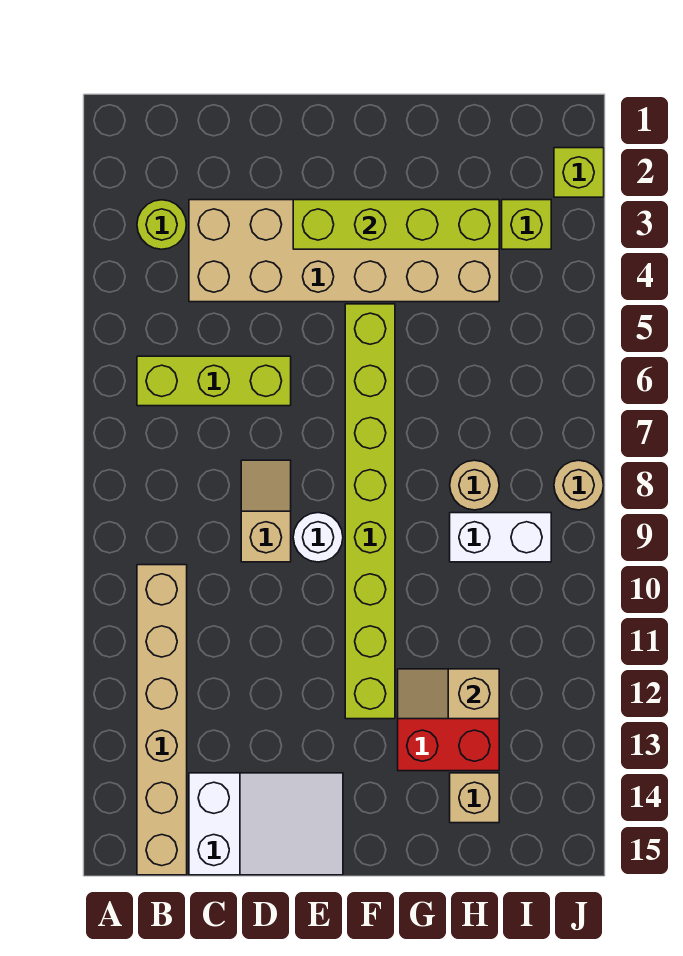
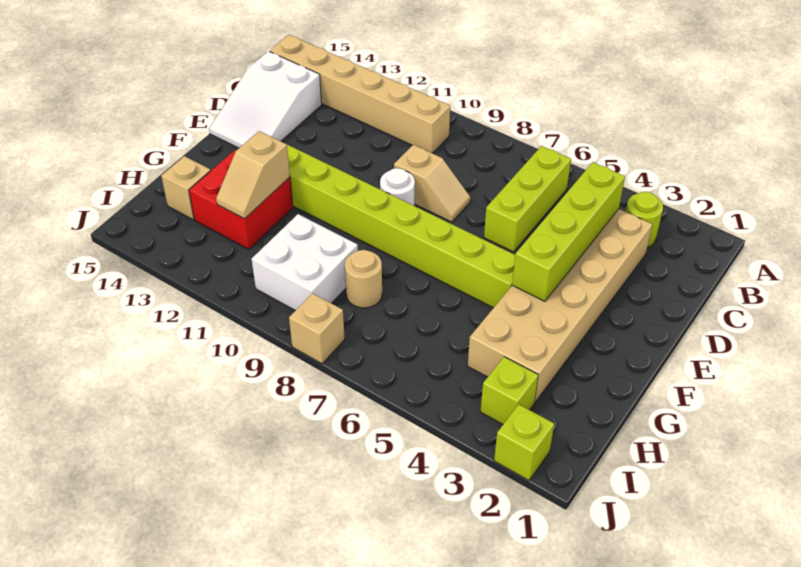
lime 1x4 brick [293,200,499,249] -> lime 1x4 brick moved to [512,162,625,301]
tan 1x2 slope [398,669,499,719] -> tan 1x2 slope turned to [216,131,290,219]
white 1x2 brick [450,513,551,562] -> white 2x2 brick [252,214,358,311]
tan 1x1 round brick [554,460,603,510] -> tan 1x1 brick [289,293,345,364]

